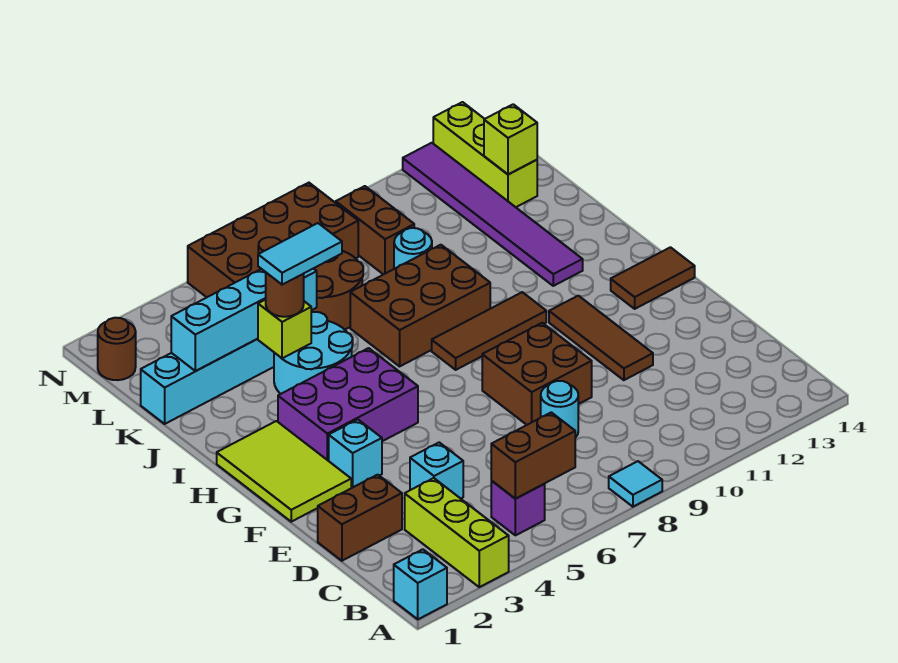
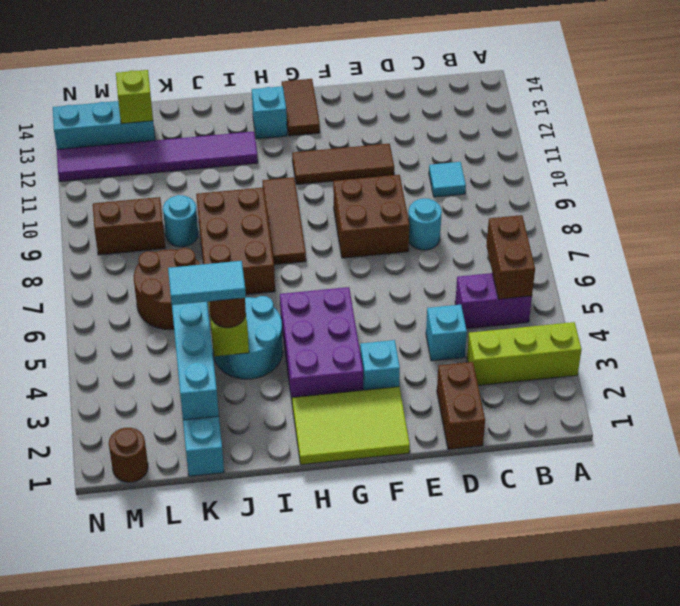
cyan 1x1 brick [394,549,447,619] -> cyan 1x1 brick moved to [252,86,287,139]
cyan 1x1 tile [609,461,662,507] -> cyan 1x1 tile moved to [429,162,466,197]
purple 1x1 brick [491,481,545,535] -> purple 1x2 brick [455,273,532,329]
cyan 1x2 tile [258,223,342,285] -> cyan 1x2 tile turned to [168,261,246,305]
lime 1x3 brick [433,102,537,207] -> cyan 1x3 brick [53,101,155,149]
brown 2x4 brick [188,183,358,297] -> none

